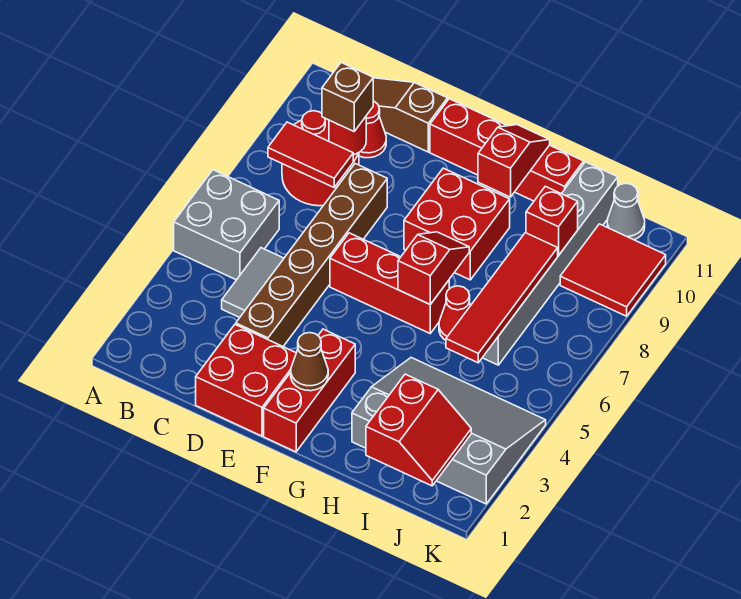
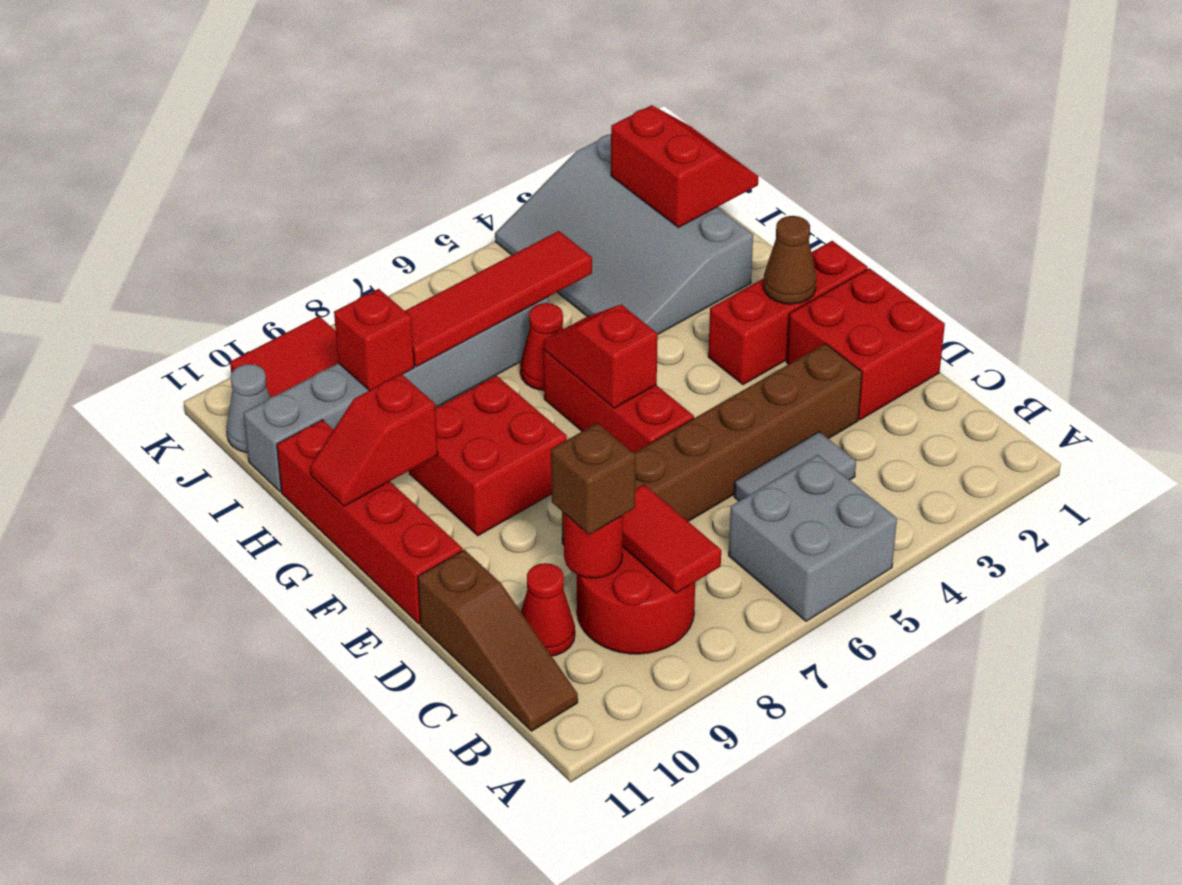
red 1x2 slope [398,232,469,304] -> red 1x2 slope turned to [543,305,658,408]
red 2x2 slope [366,374,471,486] -> red 2x2 slope turned to [611,105,759,227]

